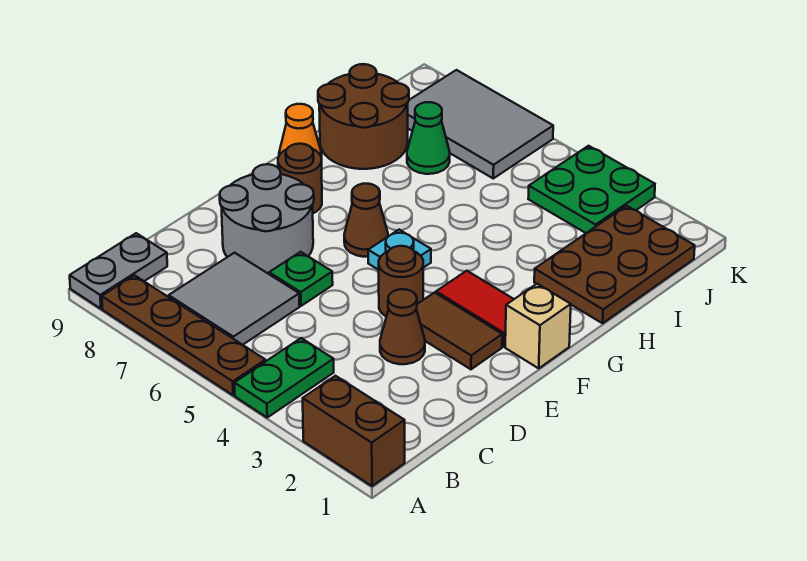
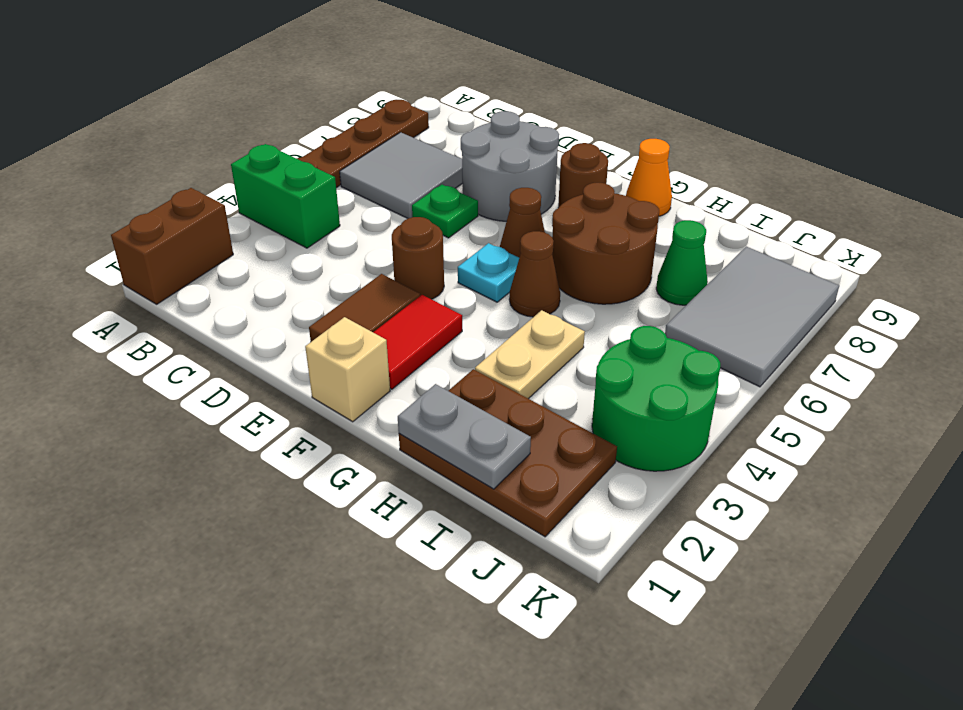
green 1x2 plate [234,338,334,417] -> green 1x2 brick [231,144,340,248]
grey 1x2 plate [70,233,167,309] -> grey 1x2 plate moved to [398,384,531,489]
brown 1x1 cone [380,289,425,364] -> brown 1x1 cone moved to [509,231,560,317]
none -> tan 1x2 plate [475,310,585,399]
brown 2x2 round brick [318,64,409,169] -> brown 2x2 round brick moved to [552,183,659,304]
green 2x2 plate [528,146,655,233] -> green 2x2 round brick [592,326,720,471]

